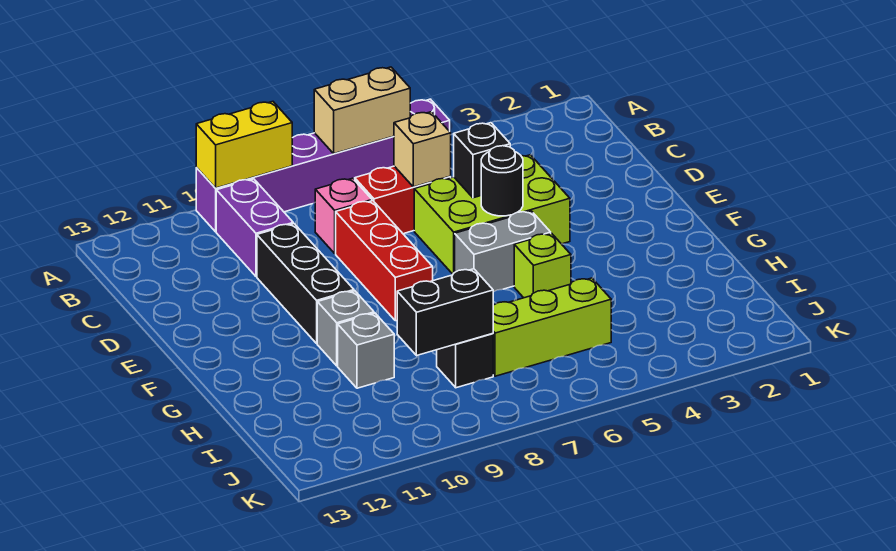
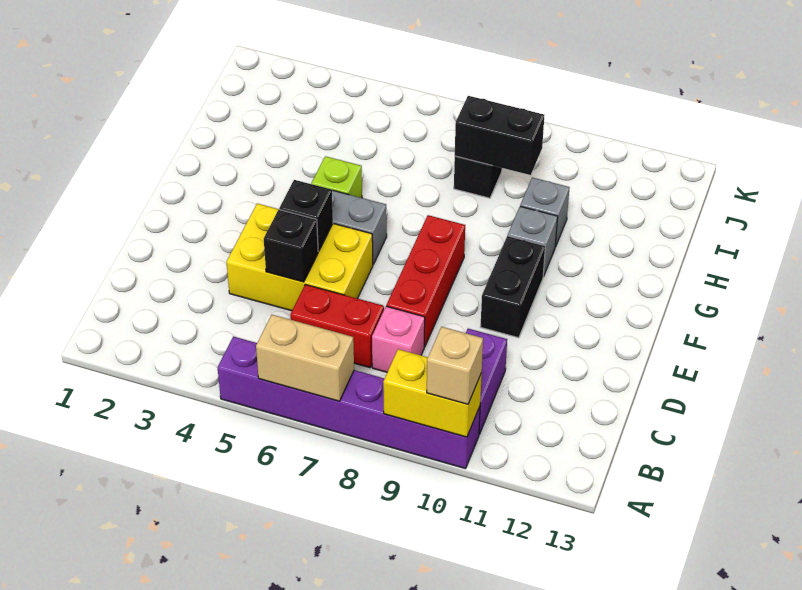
tan 1x1 brick [394,112,451,187] -> tan 1x1 brick moved to [427,327,483,404]
lime 2x3 brick [414,155,570,274] -> yellow 2x3 brick [227,203,373,311]
black 1x3 brick [257,224,354,343] -> black 1x2 brick [481,236,545,338]
black 1x1 round brick [481,146,523,216] -> black 1x1 brick [279,180,333,251]
lime 1x3 brick [493,278,611,376] -> none

